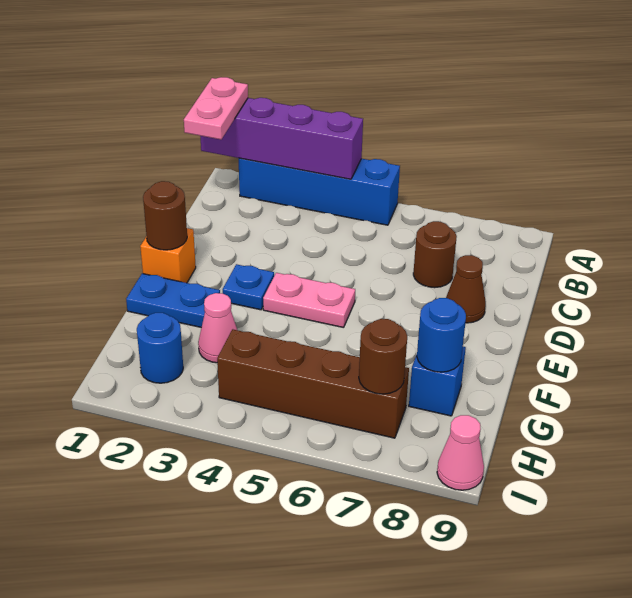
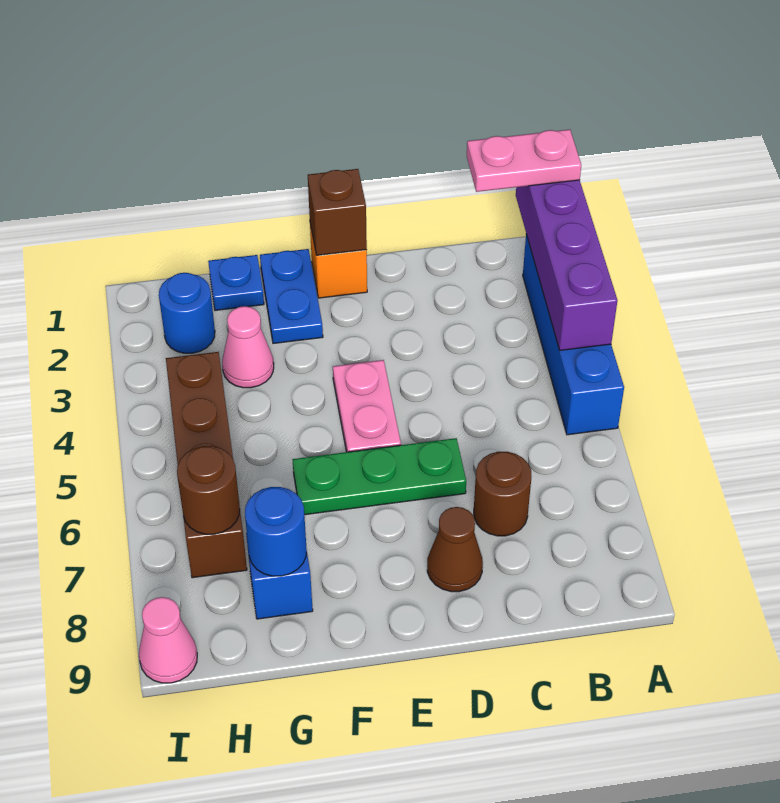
none -> green 1x3 plate [292,438,466,515]
brown 1x1 round brick [143,181,187,250] -> brown 1x1 brick [308,169,367,255]
blue 1x1 plate [223,264,274,310] -> blue 1x1 plate moved to [208,255,264,310]

